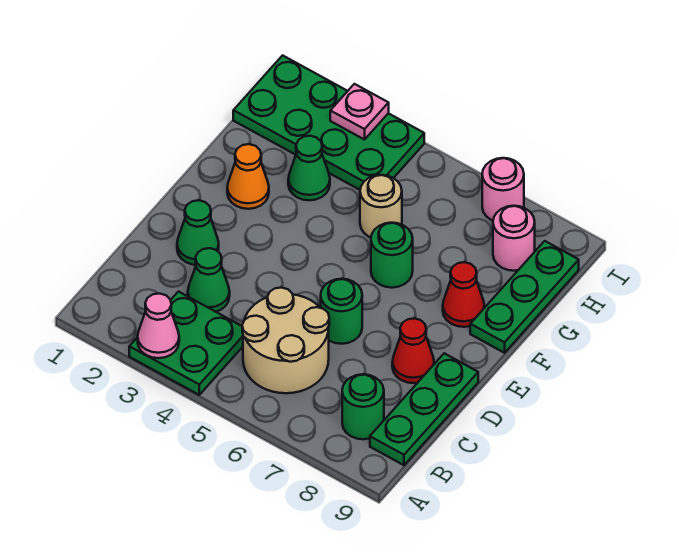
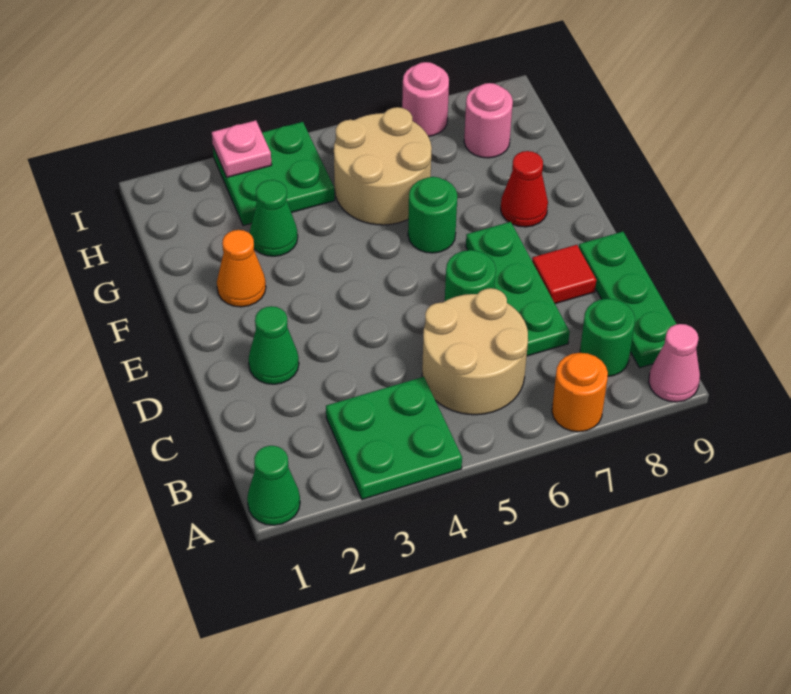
pink 1x1 cone [138,294,179,358] -> pink 1x1 cone moved to [649,324,700,402]
none -> orange 1x1 round brick [552,353,608,432]
green 1x1 cone [188,248,230,312] -> green 1x1 cone moved to [247,446,300,525]
red 1x1 cone [392,318,434,383] -> red 1x1 tile [532,245,596,304]
green 1x3 plate [470,241,579,353] -> green 1x3 plate moved to [466,222,570,356]
tan 1x1 round brick [360,175,402,237] -> tan 2x2 round brick [334,107,432,225]
green 2x4 plate [233,55,424,190] -> green 2x2 plate [213,122,335,226]

